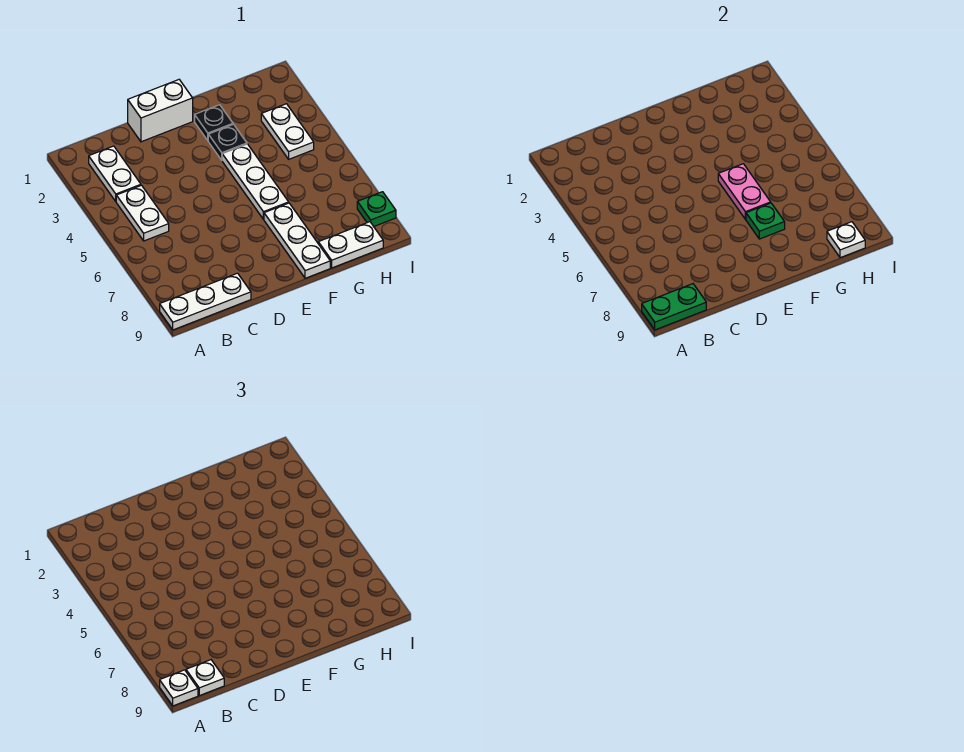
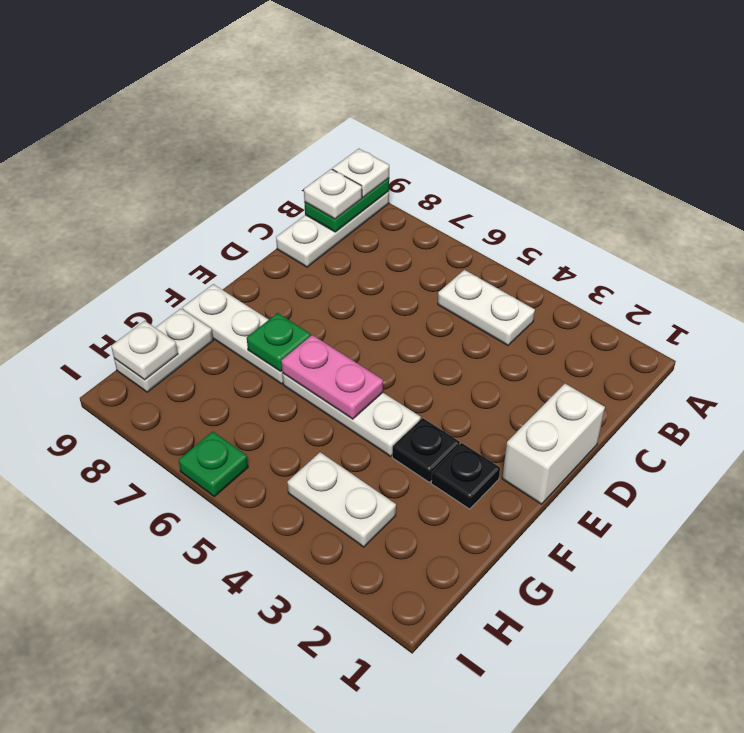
white 1x2 plate [89,146,141,201] -> none
green 1x1 plate [357,192,396,226] -> green 1x1 plate moved to [178,431,248,497]

